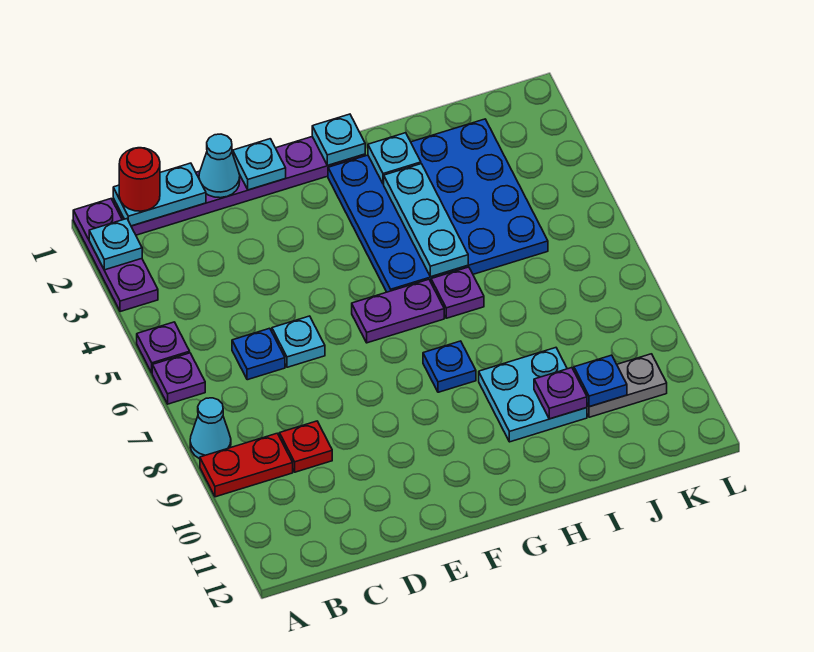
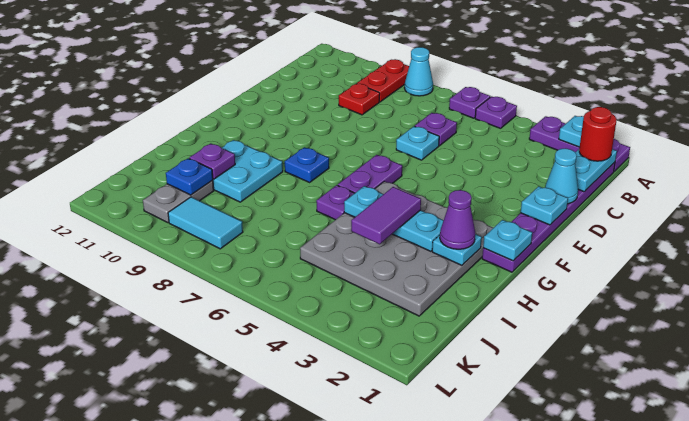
blue 1x1 plate [232,328,285,380] -> purple 1x1 plate [415,113,457,146]
blue 4x4 plate [328,119,548,292] -> grey 4x4 plate [300,181,493,316]
none -> purple 1x1 cone [440,190,475,249]
none -> purple 1x2 tile [351,187,421,244]
none -> cyan 1x2 tile [168,197,243,249]

